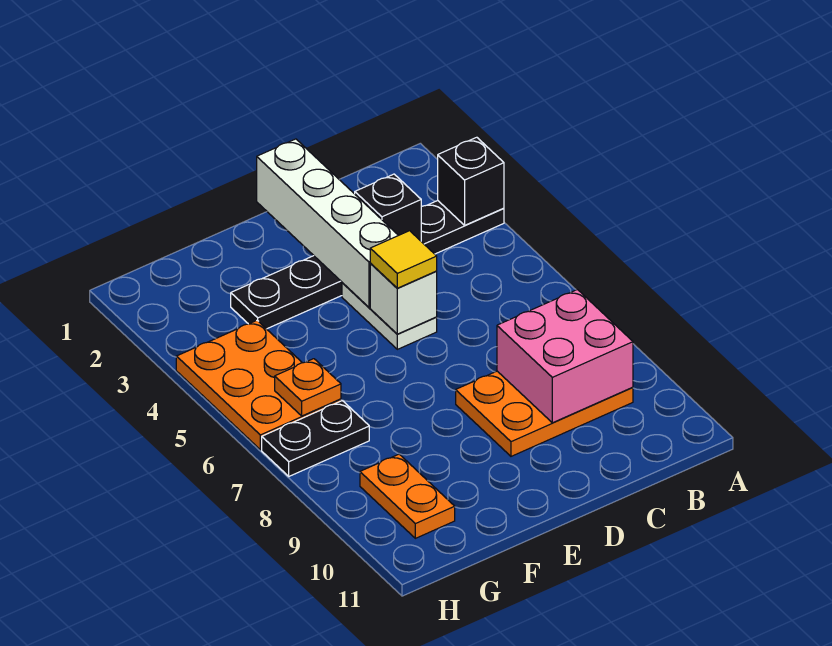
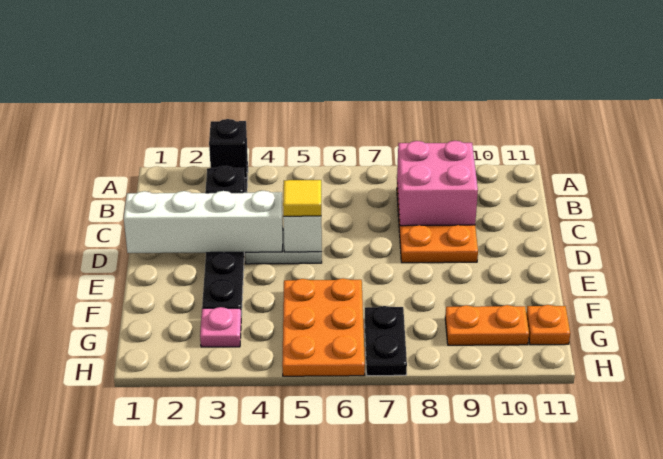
none -> pink 1x1 plate [200,307,241,347]
orange 2x3 plate [176,320,341,450] -> orange 2x3 plate turned to [282,278,365,376]
orange 1x1 plate [275,359,341,416] -> orange 1x1 plate moved to [526,305,570,345]

